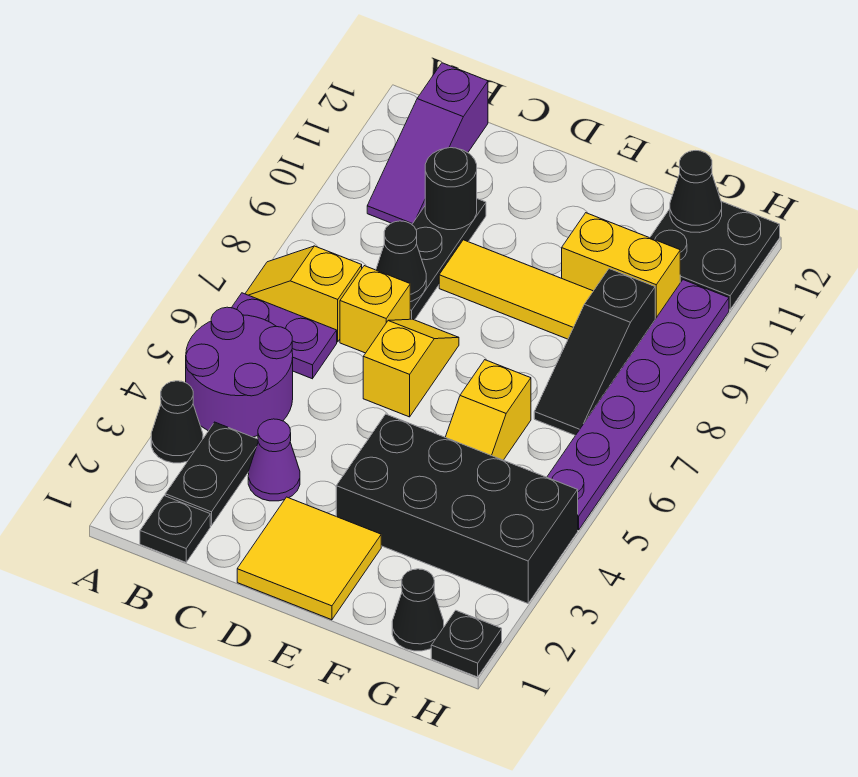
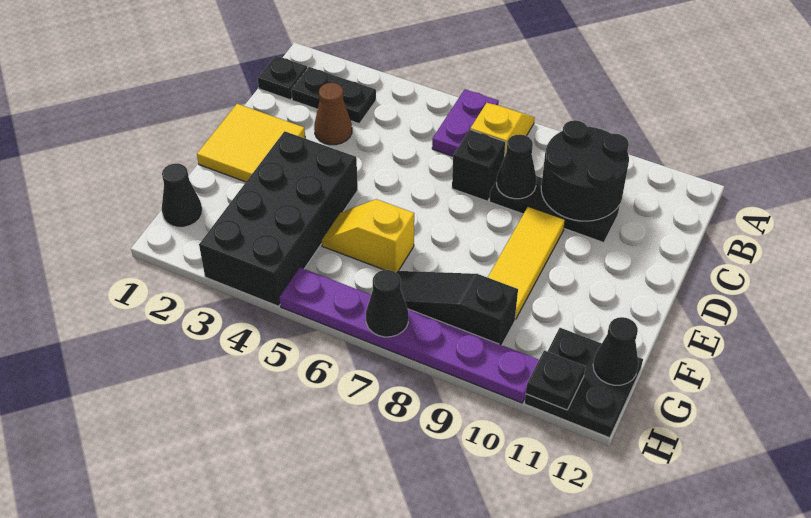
black 1x1 cone [151,381,203,463] -> black 1x1 cone moved to [366,270,409,337]
purple 2x2 round brick [186,307,293,437] -> none
purple 1x3 slope [367,63,488,224] -> none
purple 1x1 cone [248,419,300,501] -> brown 1x1 cone [314,83,352,145]
yellow 1x1 brick [340,266,410,353] -> black 1x1 brick [452,129,506,201]
black 1x1 round brick [425,148,477,230] -> black 2x2 round brick [541,120,629,221]
yellow 1x2 slope [363,319,459,417] -> none
yellow 1x2 brick [562,213,680,319] -> none
black 1x1 plate [431,610,502,677] -> black 1x1 plate moved to [526,350,585,410]

